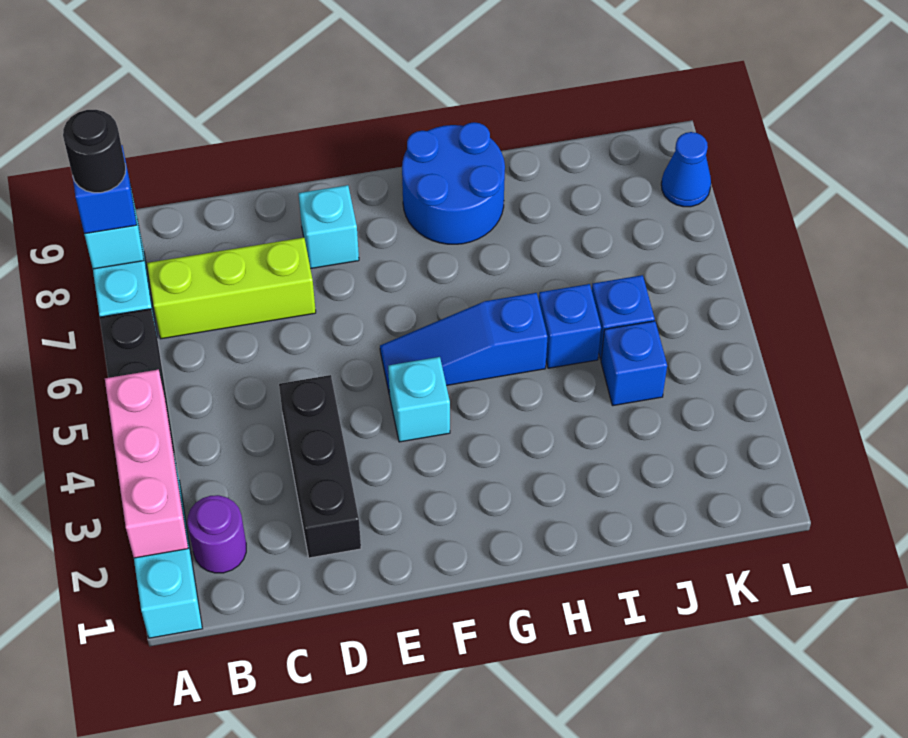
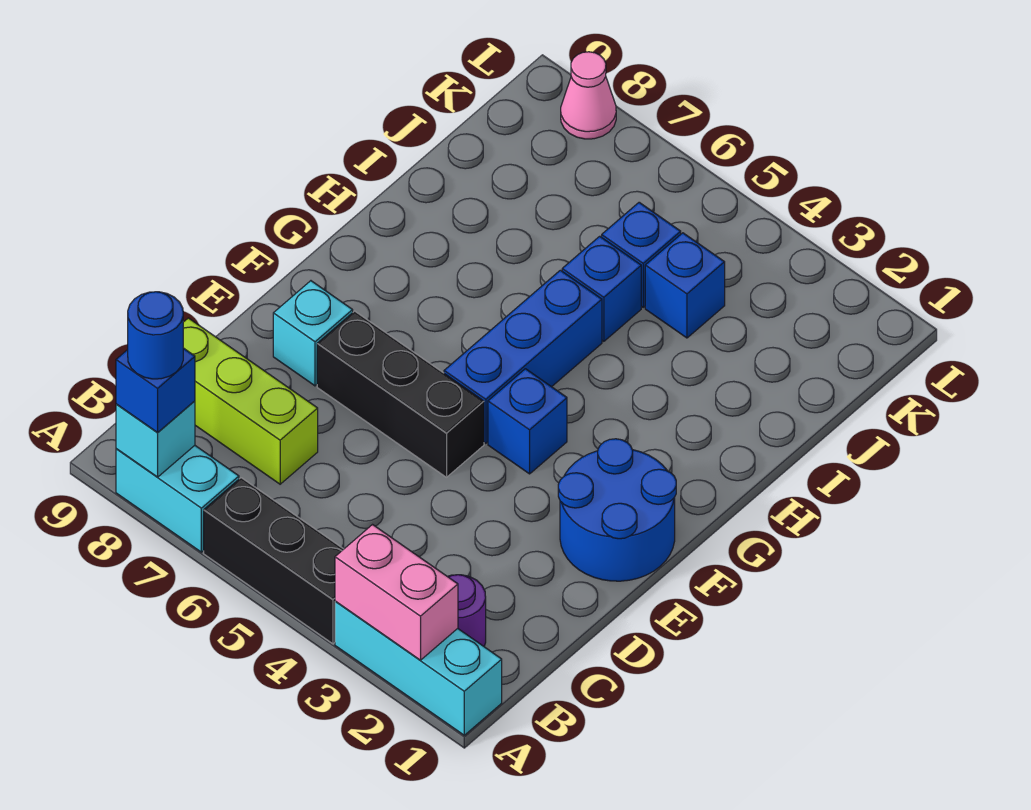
pink 1x3 brick [105,369,188,558] -> pink 1x2 brick [335,525,458,660]
black 1x1 round brick [63,110,126,193] -> blue 1x1 round brick [128,292,183,379]
lime 1x3 brick [147,238,316,339] -> lime 1x3 brick turned to [183,318,318,484]
black 1x3 brick [279,375,361,558] -> black 1x3 brick moved to [317,311,484,477]
cyan 1x1 brick [388,357,450,442] -> blue 1x1 brick [488,369,567,474]
blue 1x3 slope [380,293,547,395] -> blue 1x3 brick [444,270,602,443]
blue 2x2 round brick [402,122,505,244] -> blue 2x2 round brick moved to [558,439,676,581]
blue 1x1 cone [661,132,711,207] -> pink 1x1 cone [561,52,616,139]

